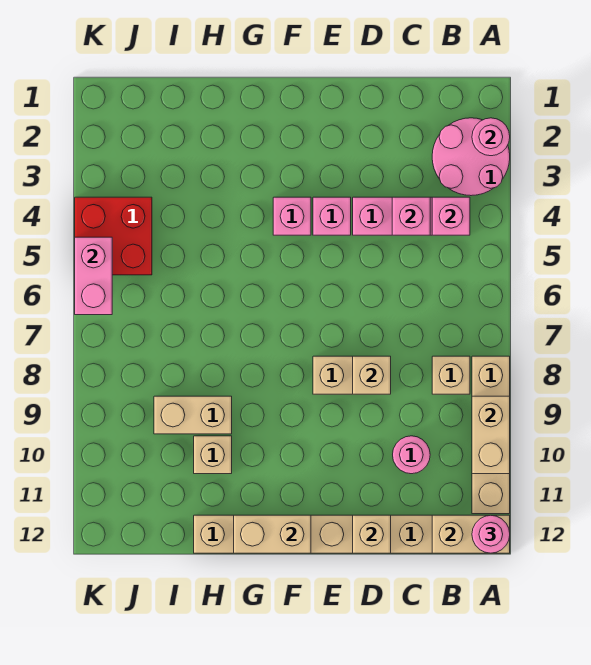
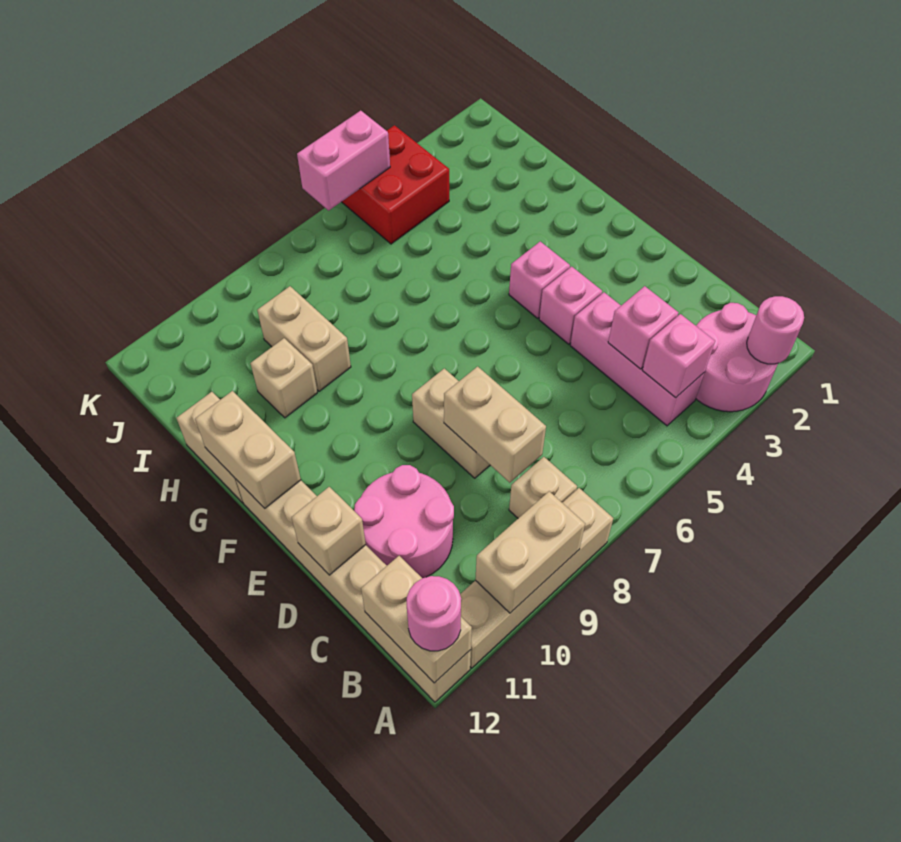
pink 1x1 round brick [393,436,430,474] -> pink 2x2 round brick [354,465,454,578]
tan 1x1 brick [353,356,391,394] -> tan 1x2 brick [444,366,546,483]

